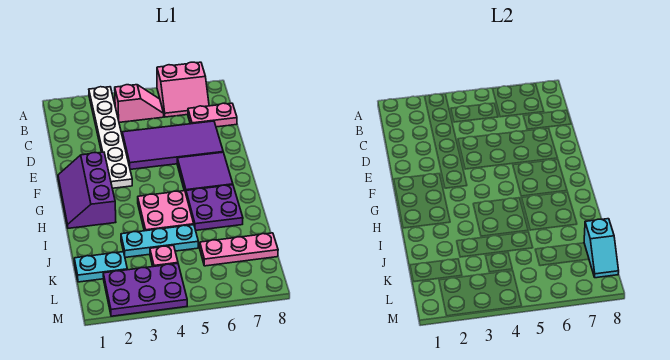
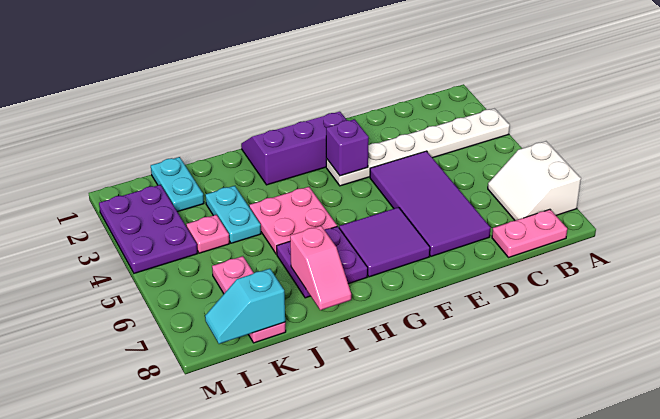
pink 2x2 slope [157,62,209,117] -> white 2x2 slope [488,141,581,221]
pink 1x2 slope [115,85,164,122] -> pink 1x2 slope moved to [290,226,351,310]
pink 1x2 plate [188,103,237,127] -> pink 1x2 plate turned to [492,209,567,258]
none -> purple 1x1 brick [326,119,369,176]
cyan 1x3 plate [121,225,198,257] -> cyan 1x2 plate [205,186,261,243]

